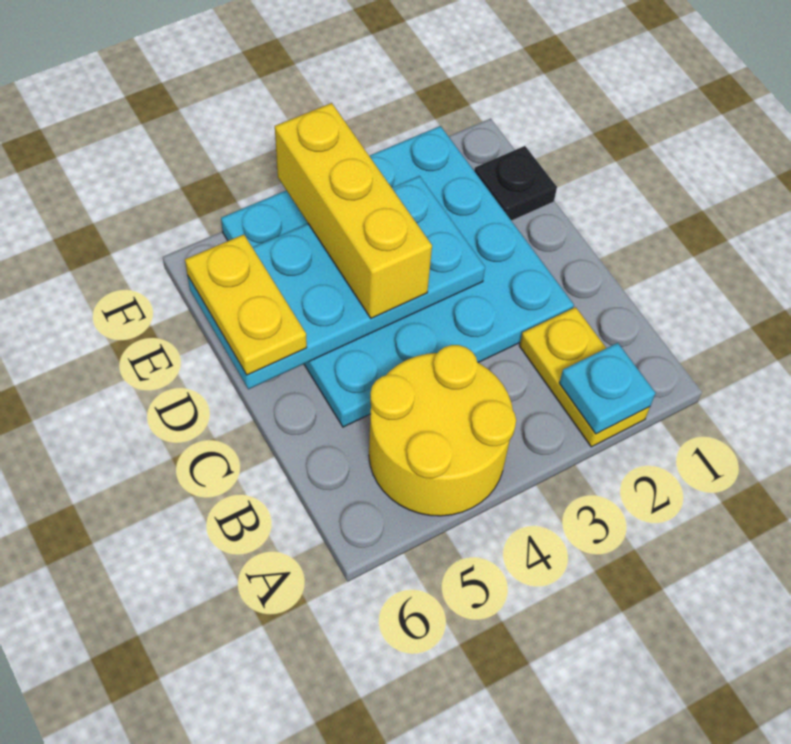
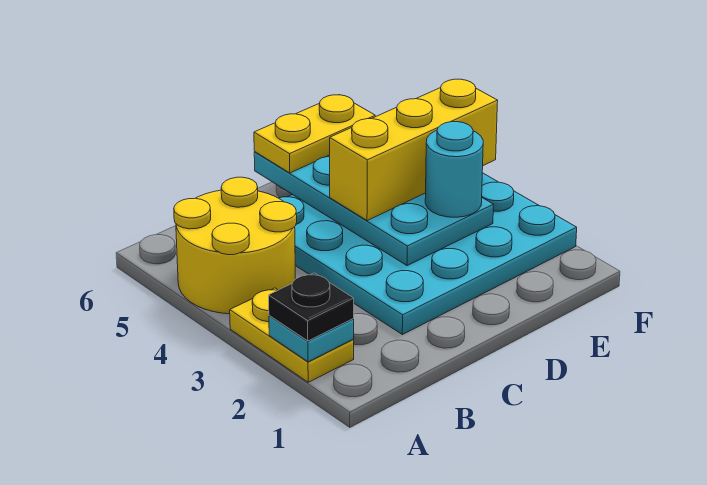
yellow 1x2 plate [520,307,650,447] -> yellow 1x2 plate turned to [230,288,354,382]
black 1x1 plate [474,146,557,221] -> black 1x1 plate moved to [269,273,354,341]
none -> cyan 1x1 round brick [425,122,483,217]

